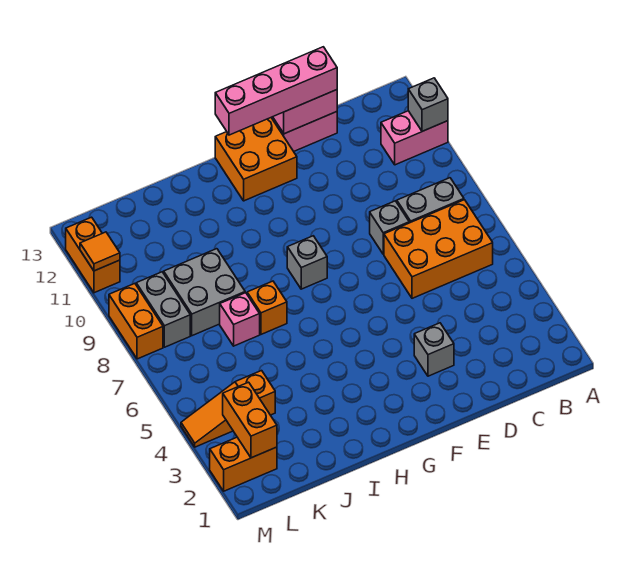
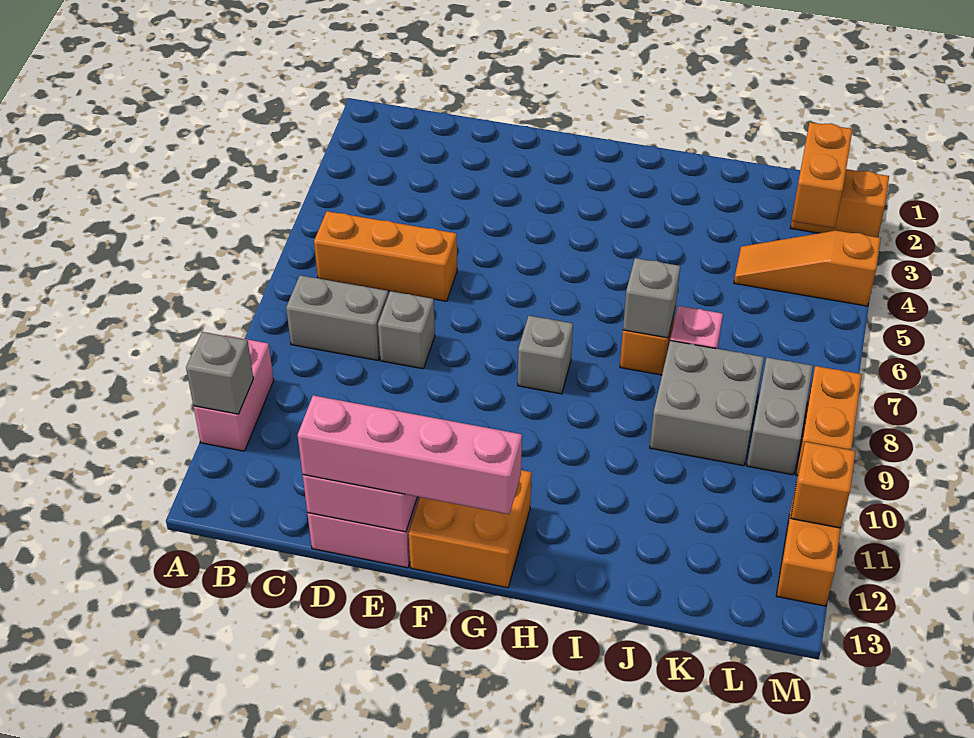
pink 1x2 brick [381,111,448,165] -> pink 1x2 brick turned to [193,335,274,451]
orange 2x3 brick [384,200,493,298] -> orange 1x3 brick [314,211,457,301]
grey 1x1 brick [414,323,454,376] -> grey 1x1 brick moved to [623,258,680,338]
orange 1x3 slope [181,371,275,447] -> orange 1x3 slope turned to [734,231,881,306]
orange 1x1 tile [80,232,120,271] -> orange 1x1 brick [791,442,856,528]

